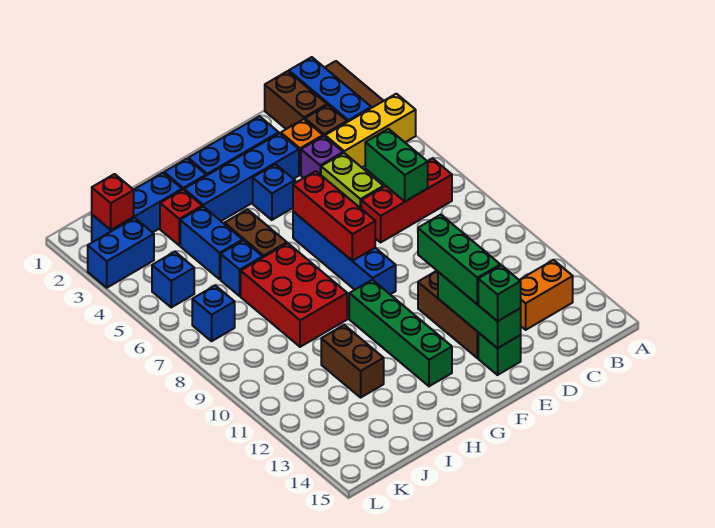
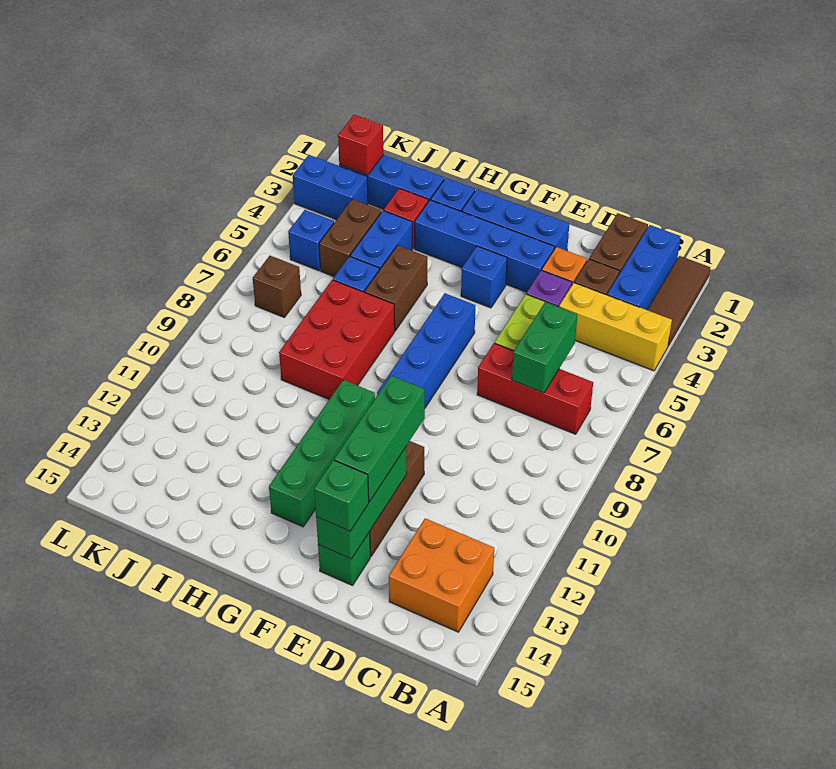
orange 1x2 brick [520,260,573,330] -> orange 2x2 brick [389,518,494,632]
red 1x3 brick [293,171,375,261] -> none
brown 1x2 brick [321,325,384,397] -> brown 1x2 brick moved to [319,199,381,277]
blue 1x1 brick [192,285,235,341] -> brown 1x1 brick [253,256,301,317]

